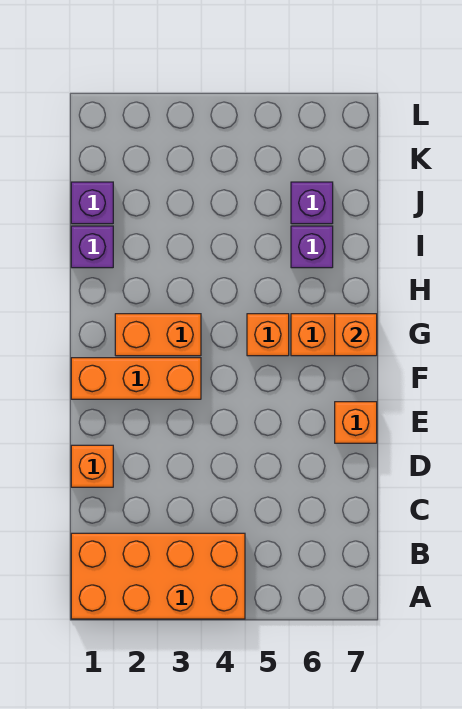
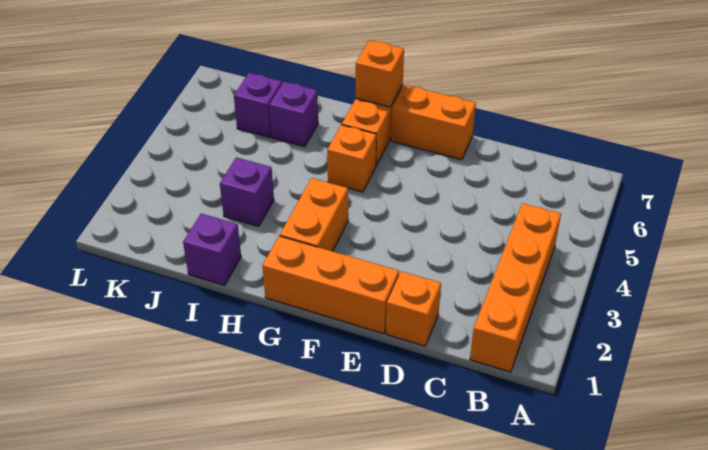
orange 2x4 brick [71,533,245,619] -> orange 1x4 brick [470,203,561,372]
orange 1x1 brick [335,402,377,443] -> orange 1x2 brick [391,85,476,160]
orange 1x3 brick [71,358,201,399] -> orange 1x3 brick turned to [262,236,399,334]
purple 1x1 brick [71,182,113,224] -> purple 1x1 brick moved to [220,157,274,226]

